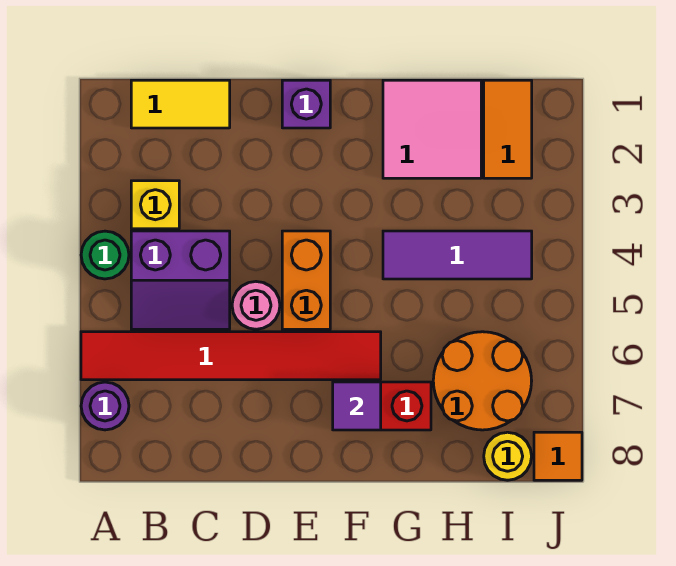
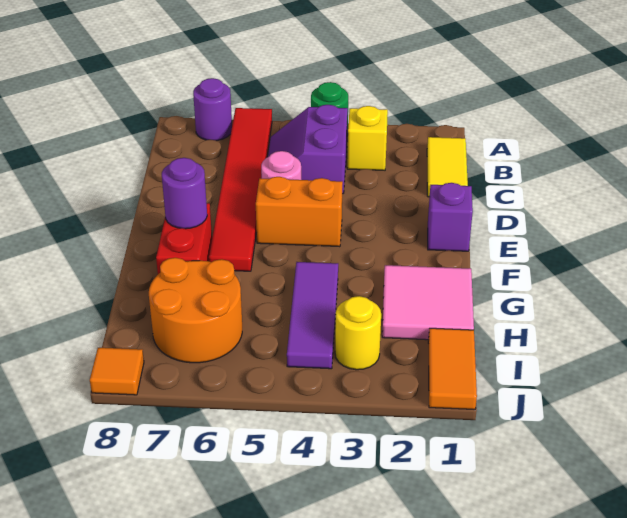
purple 1x1 tile [333,382,381,430] -> purple 1x1 round brick [162,158,207,229]
orange 1x2 tile [484,80,532,178] -> orange 1x2 tile turned to [428,328,477,410]
yellow 1x1 round brick [484,432,532,480] -> yellow 1x1 round brick moved to [335,296,381,370]

